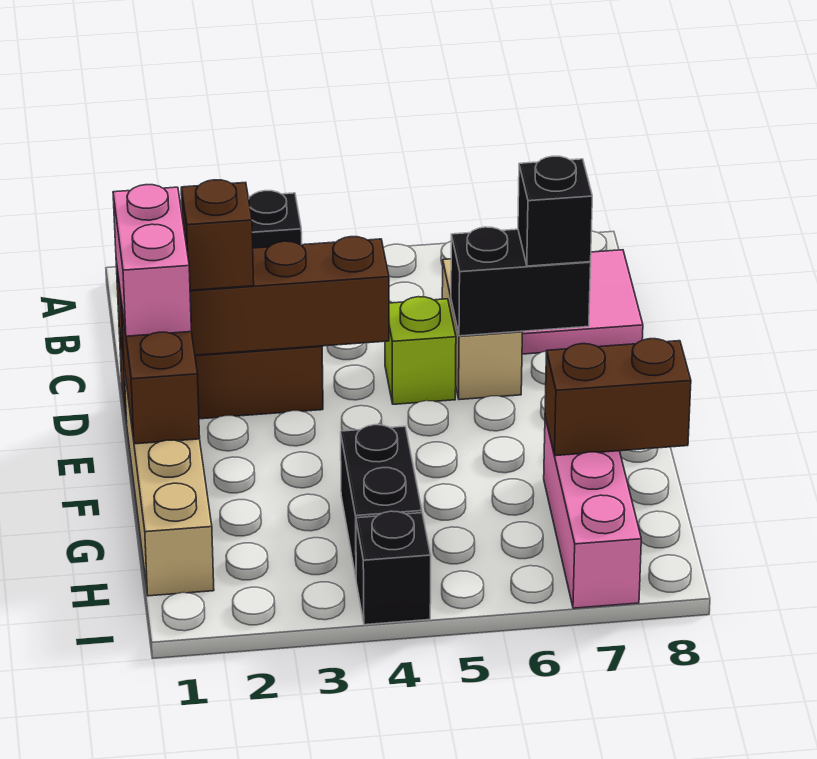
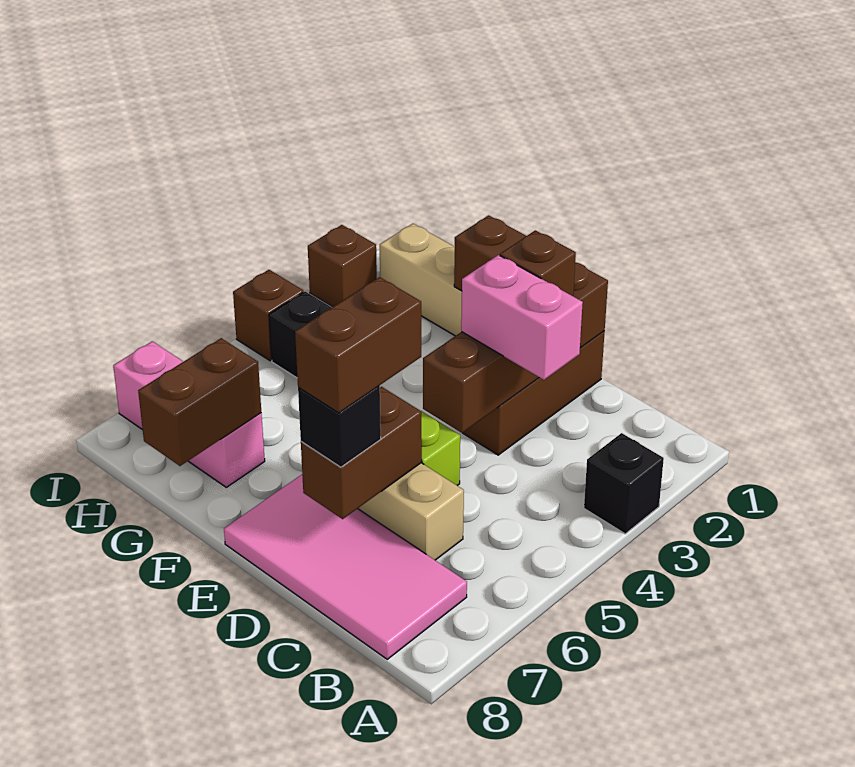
pink 2x2 tile [522,250,643,354] -> pink 2x4 tile [224,475,467,659]
pink 1x2 brick [113,185,191,336] -> pink 1x2 brick moved to [461,255,583,380]
black 1x2 brick [451,227,591,336] -> brown 1x2 brick [301,387,422,519]
none -> brown 1x2 brick [295,277,421,413]
none -> brown 1x1 brick [308,225,377,307]
black 1x1 brick [356,511,431,625] -> brown 1x1 brick [233,270,303,361]

